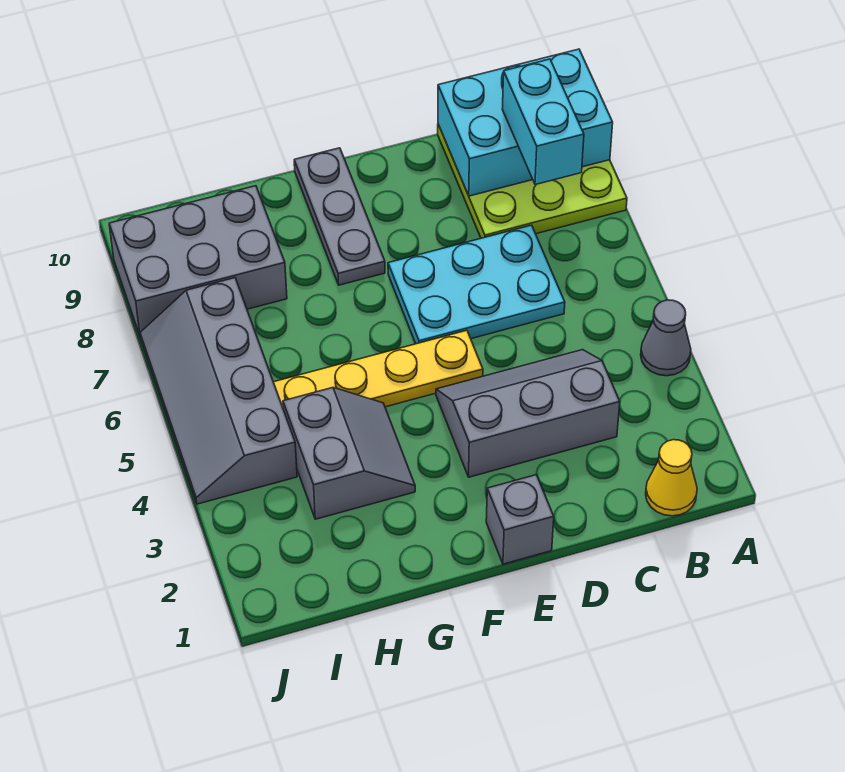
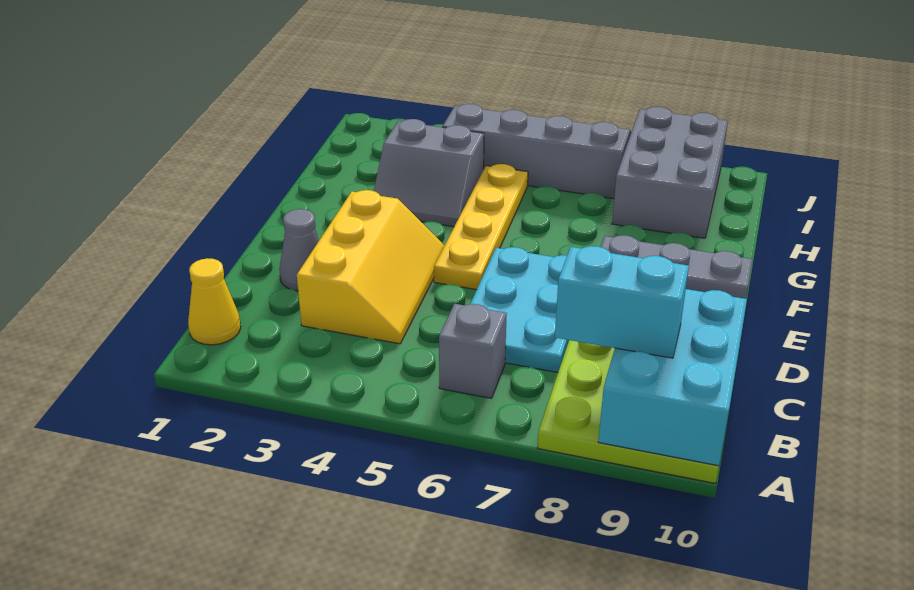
grey 1x1 cone [641,300,691,376] -> grey 1x1 cone moved to [279,209,319,291]
grey 2x3 slope [436,350,620,477] -> yellow 2x3 slope [297,190,444,344]
grey 1x1 brick [486,475,554,564] -> grey 1x1 brick moved to [439,304,507,398]

